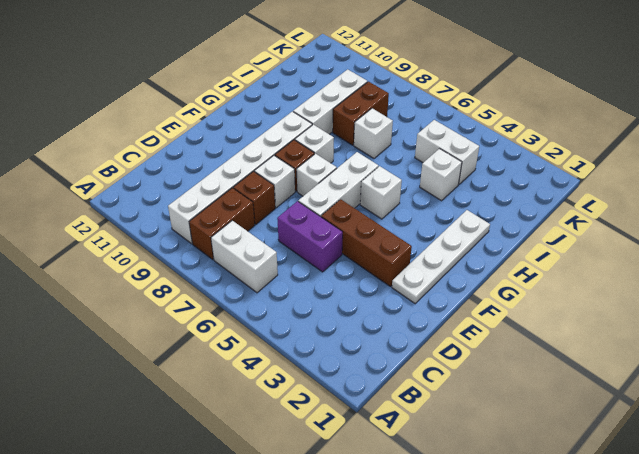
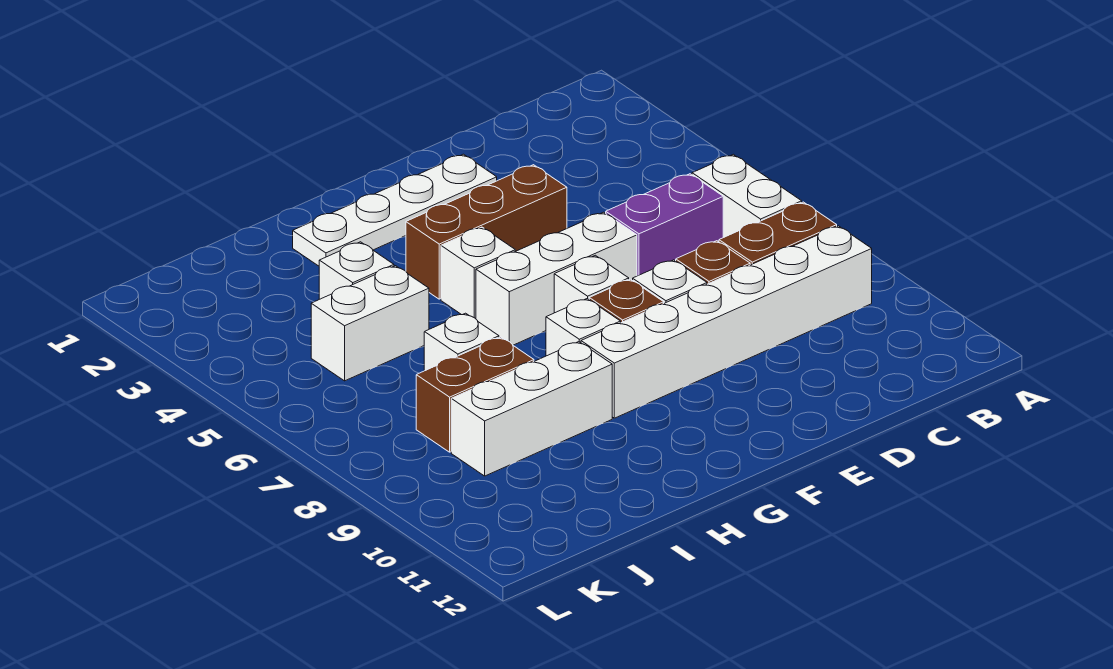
purple 1x2 brick [277,201,343,272] -> purple 1x2 brick turned to [606,174,723,276]
brown 1x3 brick [321,199,412,287] -> brown 1x3 brick turned to [406,165,567,299]
white 1x2 brick [415,120,479,184] -> white 1x2 brick turned to [311,266,429,381]

